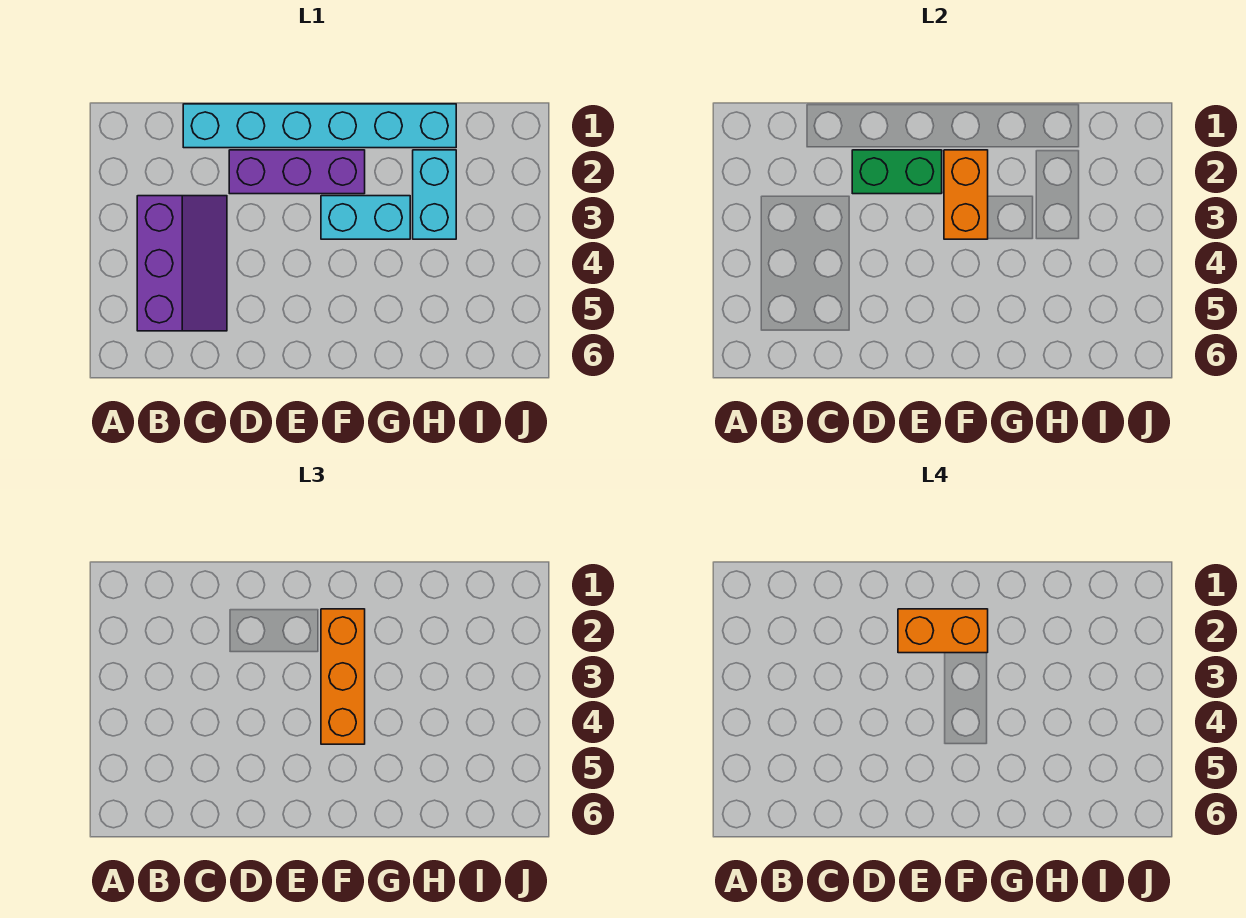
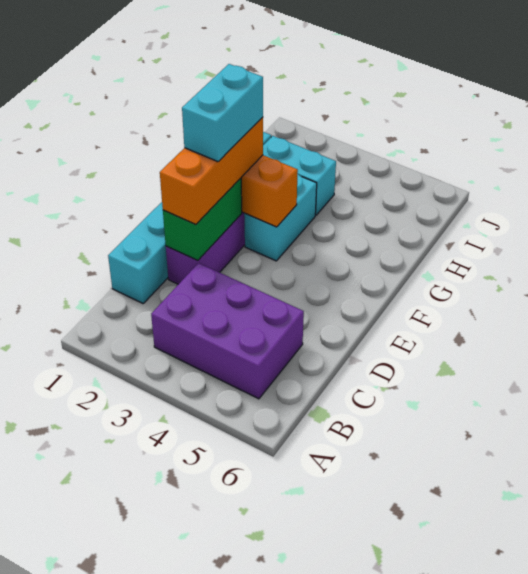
purple 2x3 slope [137,196,227,331] -> purple 2x3 brick [151,263,304,399]
orange 1x2 brick [898,609,988,653] -> cyan 1x2 brick [182,64,263,162]
orange 1x3 brick [321,609,365,744] -> orange 1x3 brick turned to [160,117,263,225]

